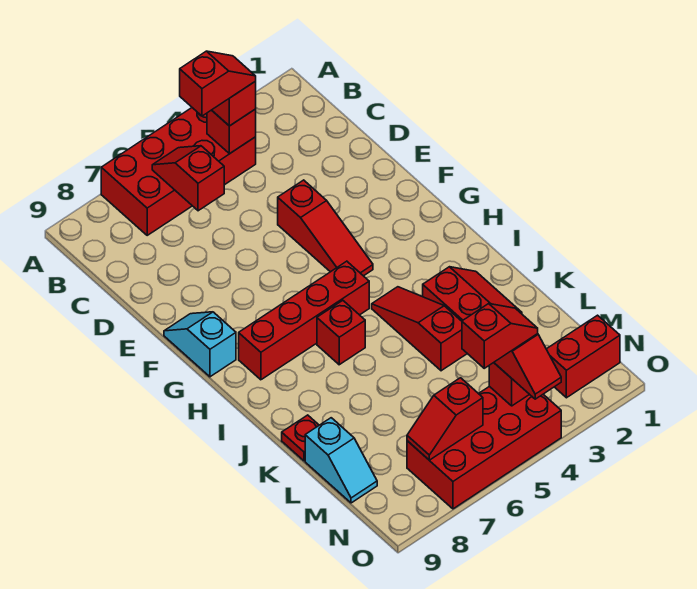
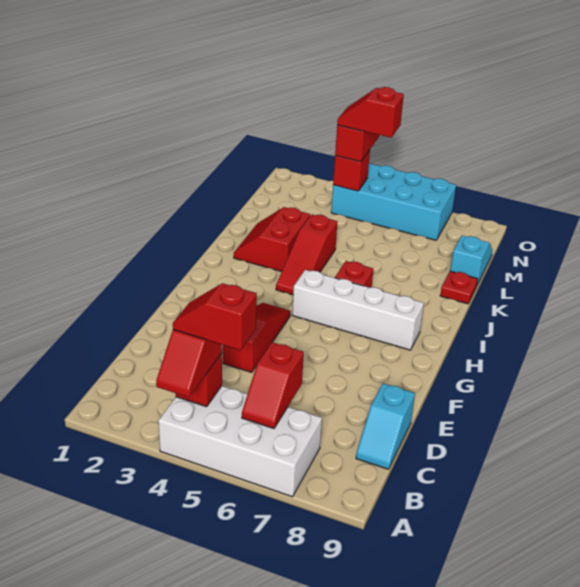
red 2x4 brick [101,108,256,235] -> white 2x4 brick [158,386,322,497]
cyan 1x2 slope [164,312,236,377] -> cyan 1x2 slope moved to [356,383,415,469]
red 1x4 brick [239,261,369,380] -> white 1x4 brick [292,270,424,350]
red 1x2 brick [547,315,620,398] -> none
red 2x4 brick [407,386,561,509] -> cyan 2x4 brick [331,163,456,240]
red 1x2 slope [407,378,483,460] -> none

